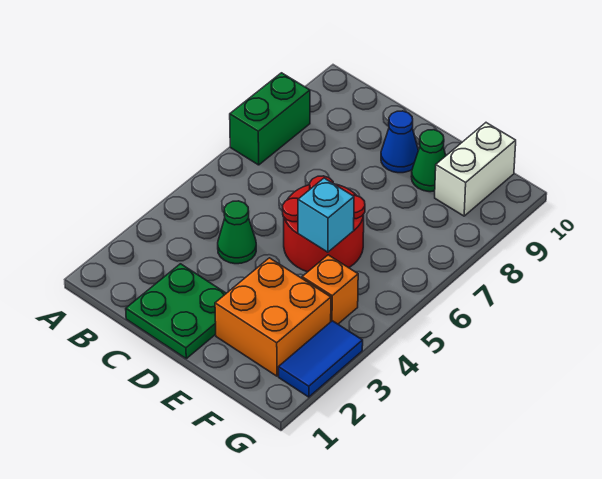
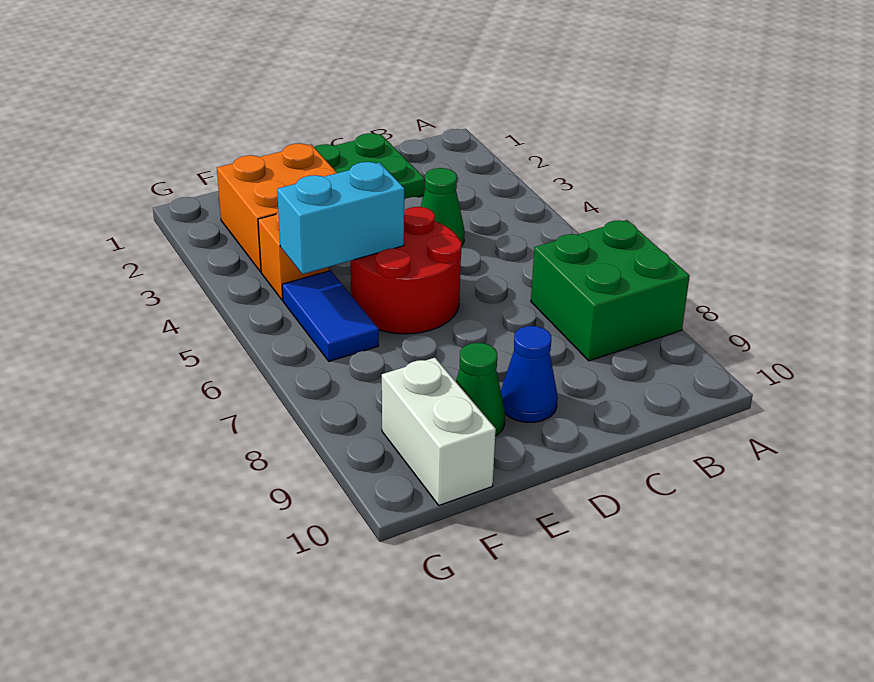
green 1x2 brick [230,73,310,165] -> green 2x2 brick [531,220,690,361]
cyan 1x1 brick [298,178,354,252] -> cyan 1x2 brick [277,162,404,274]
blue 1x2 tile [278,321,363,397] -> blue 1x2 tile moved to [282,271,379,361]

